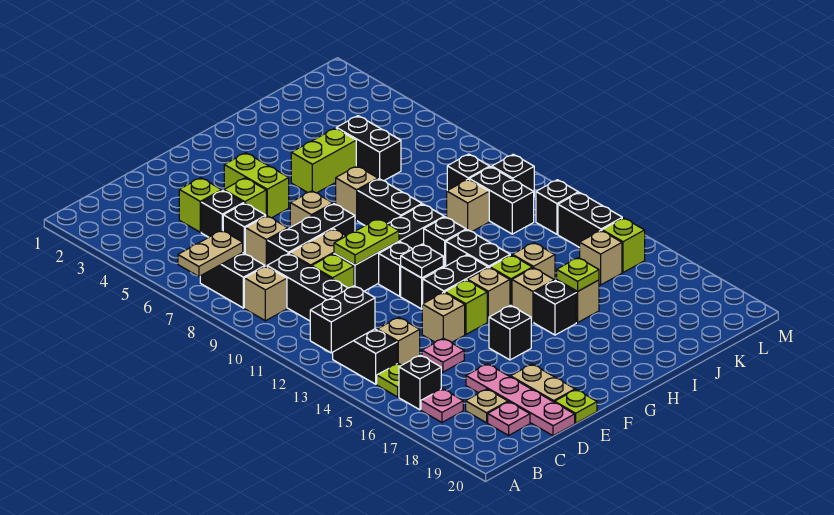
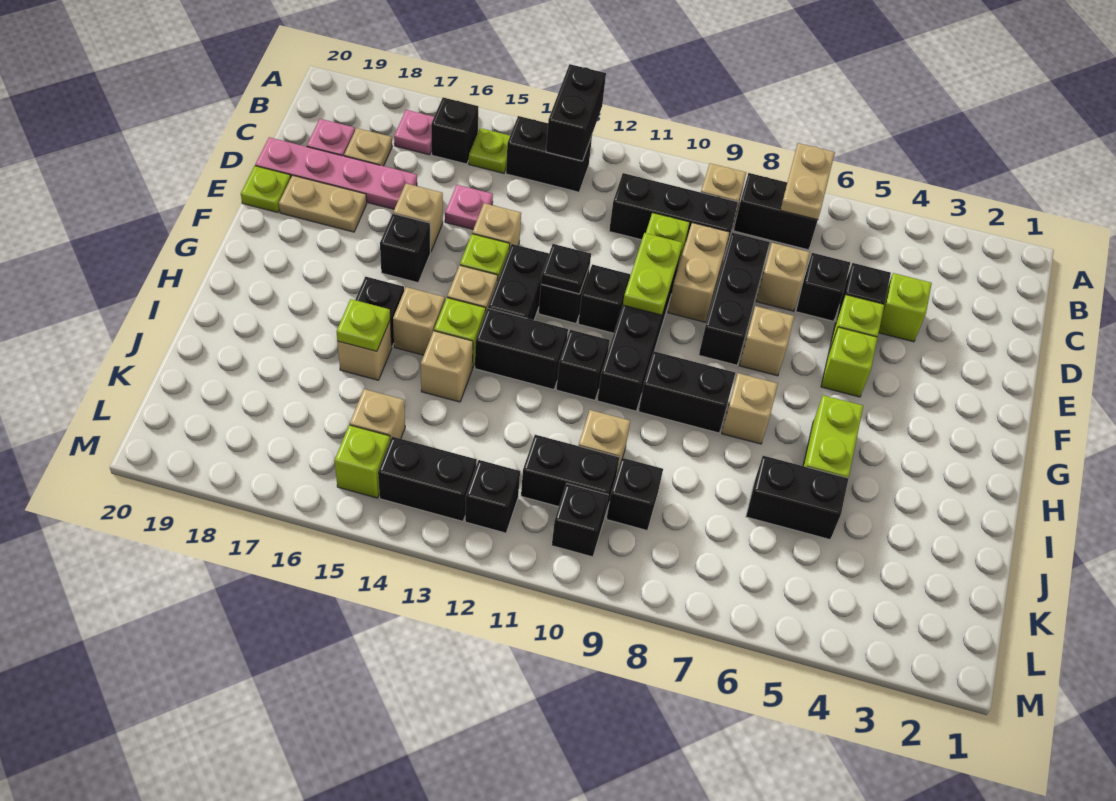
tan 1x1 brick [377,317,420,365] -> tan 1x1 brick moved to [393,183,443,252]
lime 1x2 brick [224,153,289,218] -> lime 1x1 brick [821,327,878,397]

